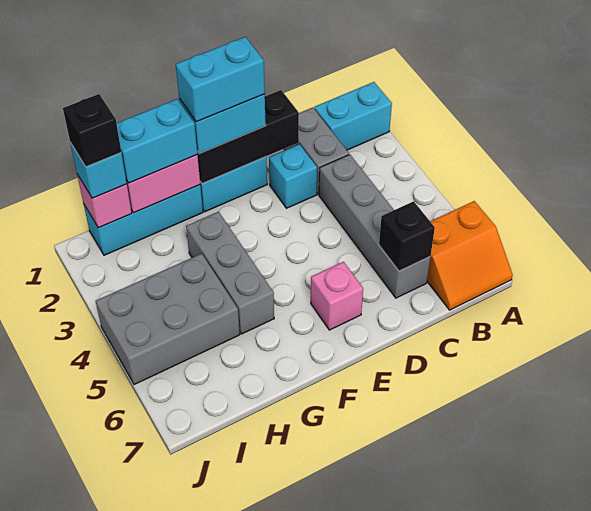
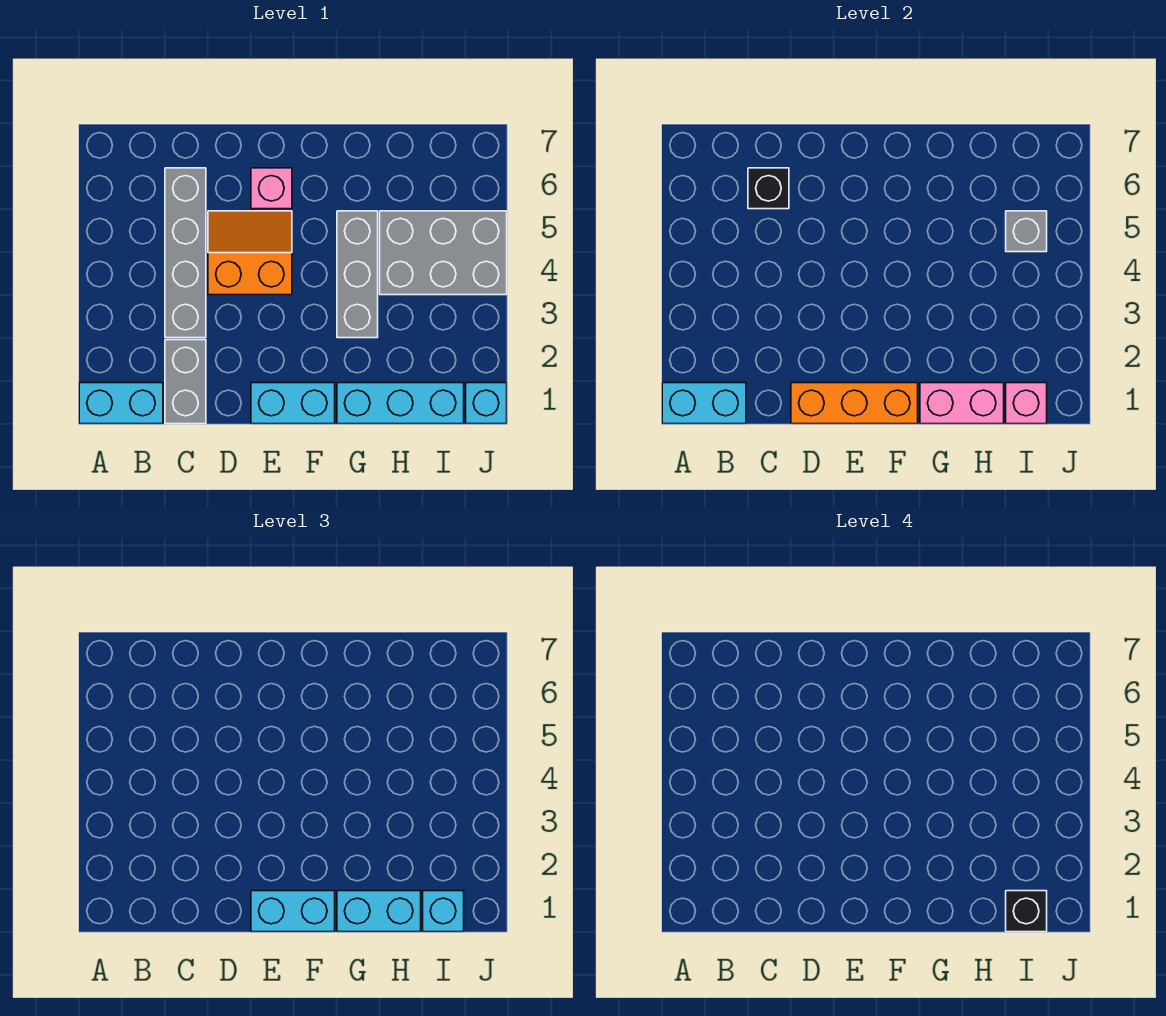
orange 2x2 slope [427,201,513,310] -> orange 2x2 slope moved to [208,211,292,295]
black 1x3 brick [197,90,299,184] -> orange 1x3 brick [791,383,918,424]
cyan 1x1 brick [269,144,317,208] -> cyan 1x1 brick moved to [466,383,507,424]
cyan 1x2 brick [176,37,265,122] -> cyan 1x2 brick moved to [662,383,746,424]
none -> grey 1x1 brick [1006,211,1047,252]

